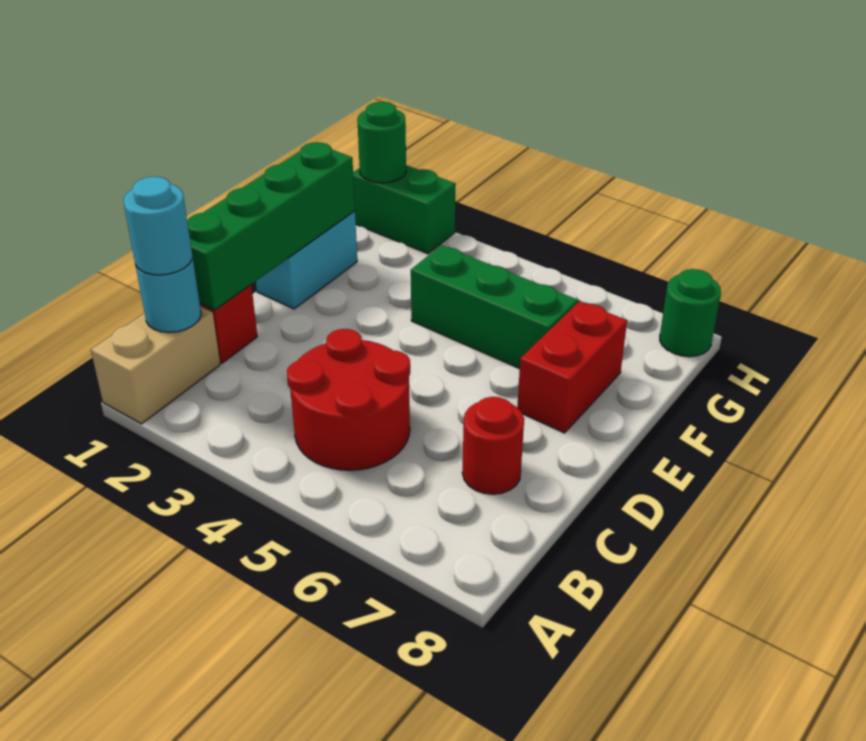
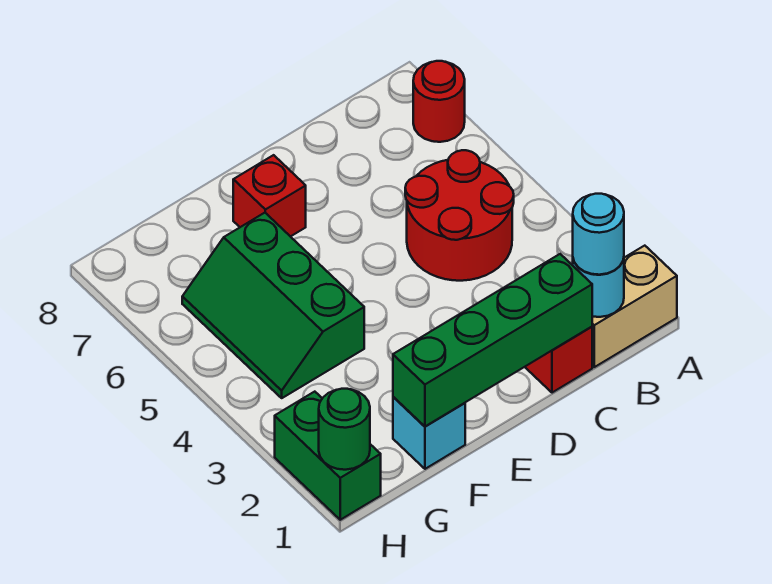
red 1x1 round brick [462,397,524,494] -> red 1x1 round brick moved to [413,61,465,142]
cyan 1x2 brick [256,211,357,309] -> cyan 1x1 brick [393,397,465,469]
red 1x2 brick [517,301,627,433] -> red 1x1 brick [233,155,306,237]
green 1x1 round brick [660,269,721,357] -> none

